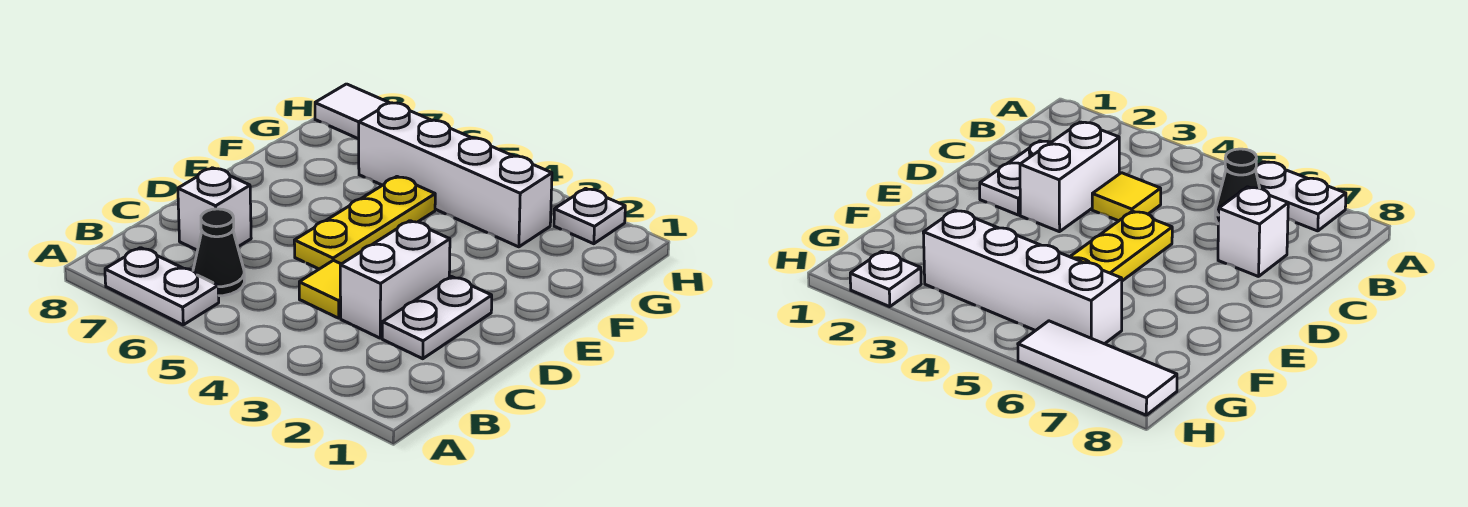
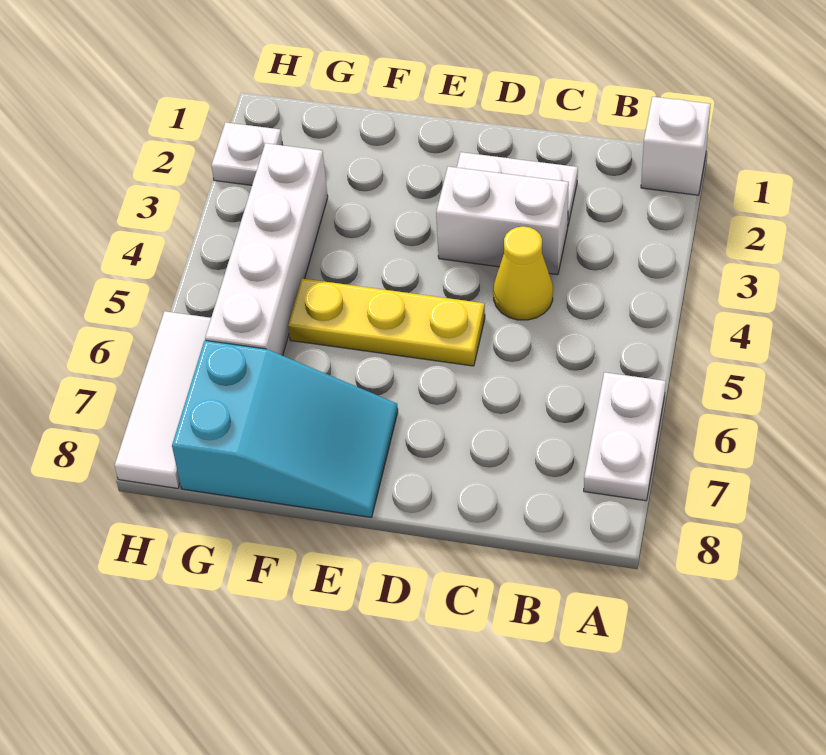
black 1x1 cone [193,209,244,296] -> none
yellow 1x1 tile [299,260,341,318] -> yellow 1x1 cone [493,226,553,320]
white 1x1 brick [178,168,251,250] -> white 1x1 brick moved to [641,97,711,195]
none -> cyan 2x3 slope [172,340,398,518]

